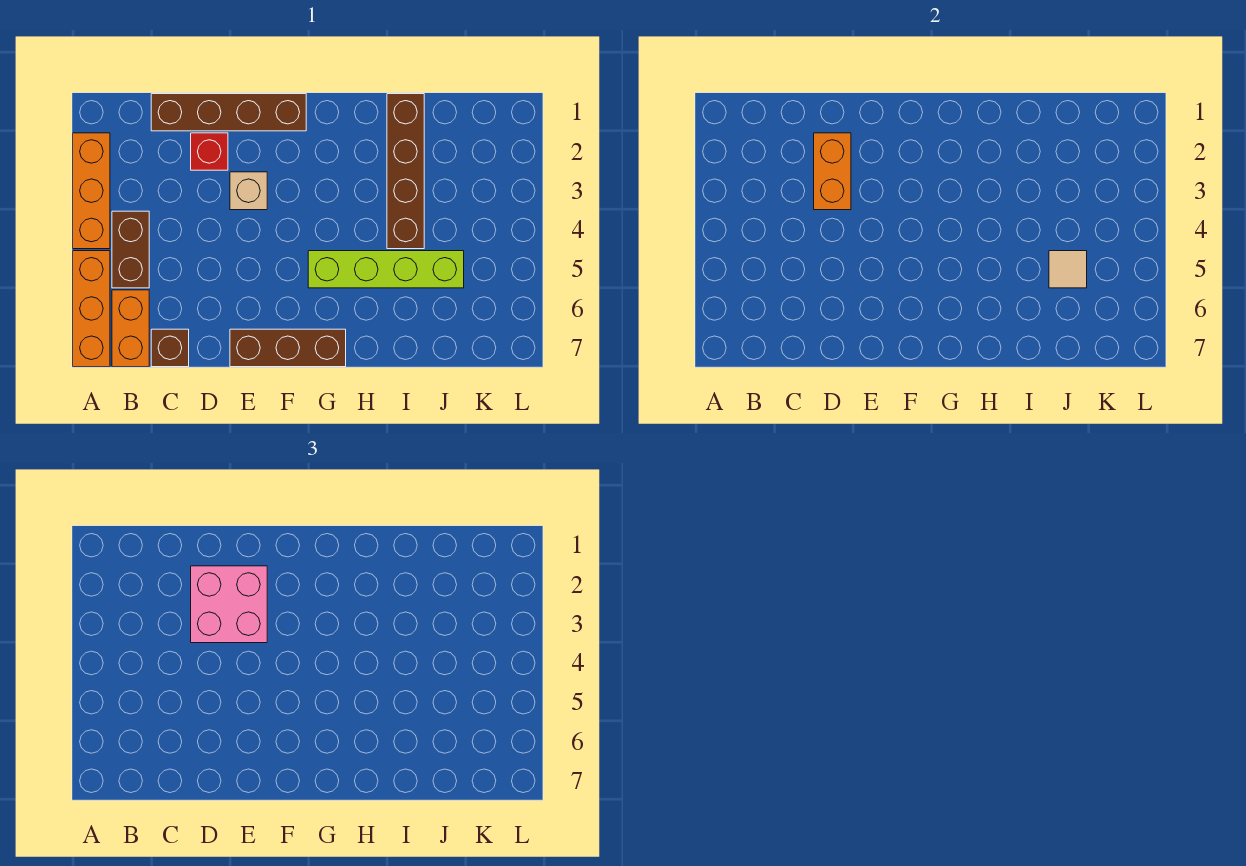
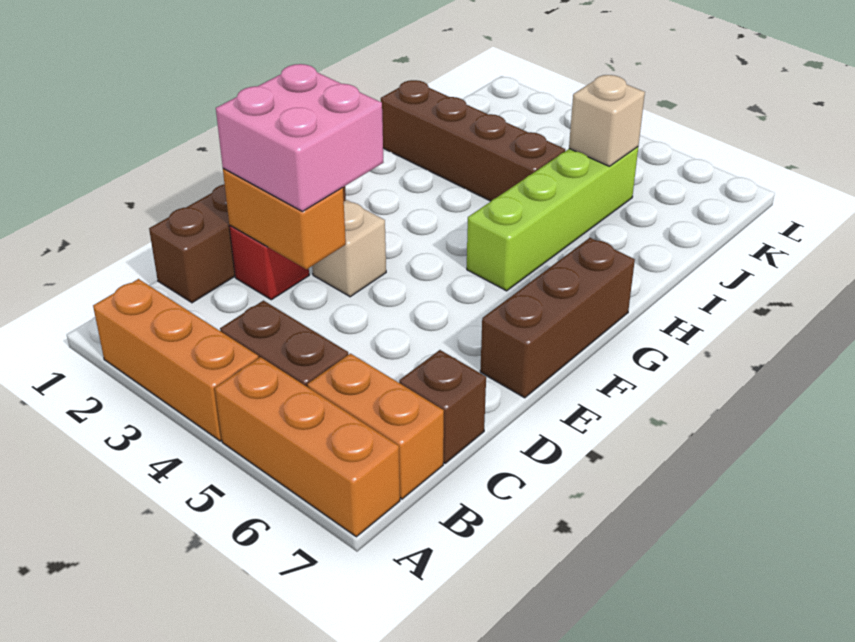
tan 1x1 tile [1049,251,1087,288] -> tan 1x1 brick [569,75,645,166]

